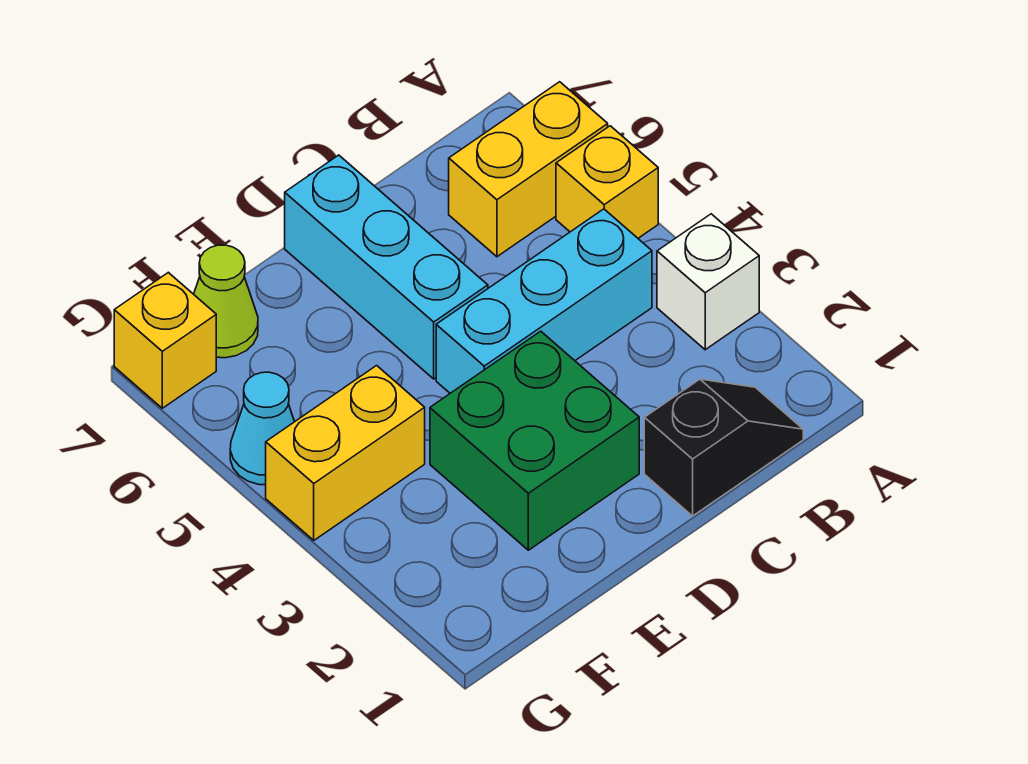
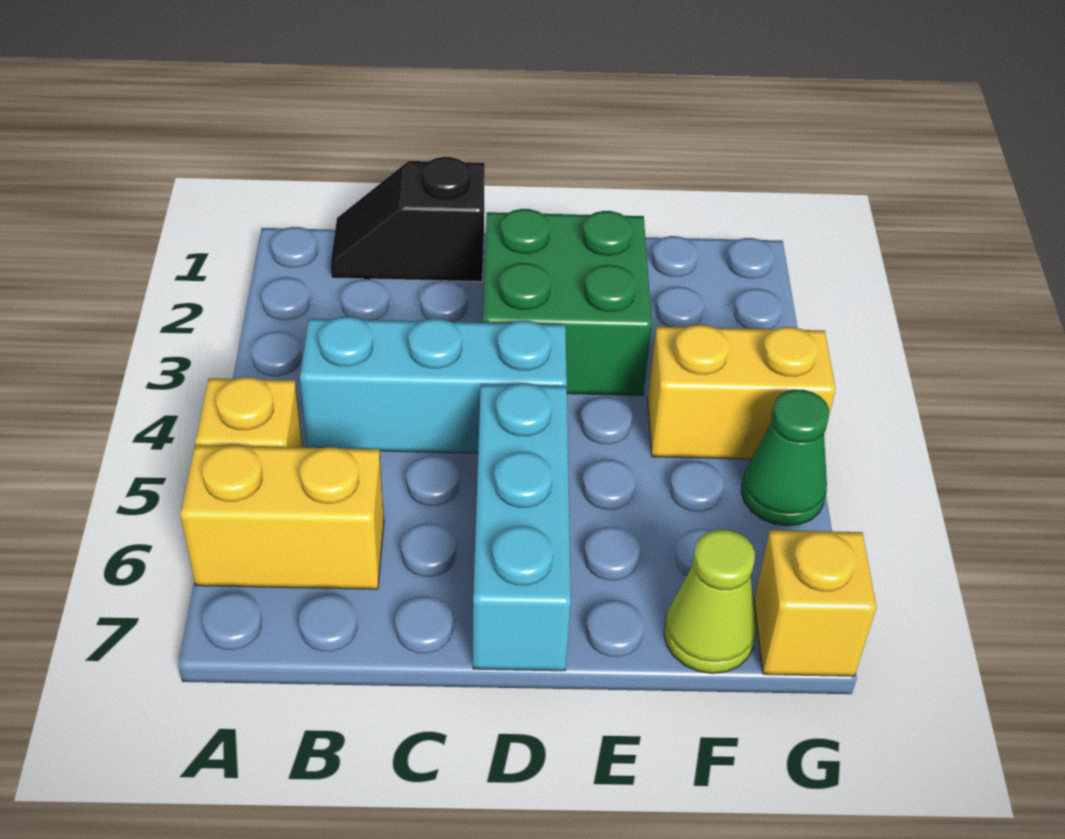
white 1x1 brick [657,214,759,350] -> none
cyan 1x1 cone [230,372,295,485] -> green 1x1 cone [741,389,829,526]

